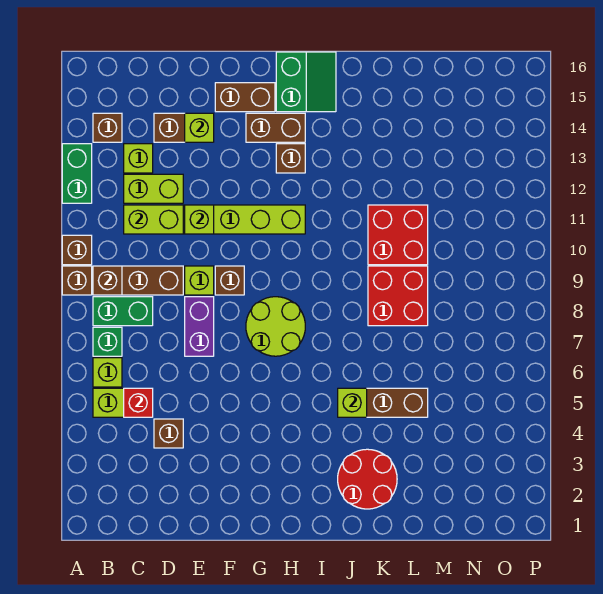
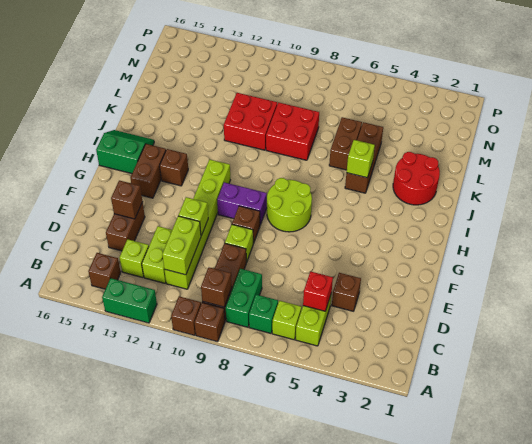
purple 1x2 brick [185,297,214,356] -> purple 1x2 brick moved to [217,182,267,225]
lime 1x1 brick [185,113,214,142] -> brown 1x1 brick [111,180,143,219]
brown 1x2 brick [215,83,275,112] -> brown 1x2 brick moved to [329,117,362,170]

